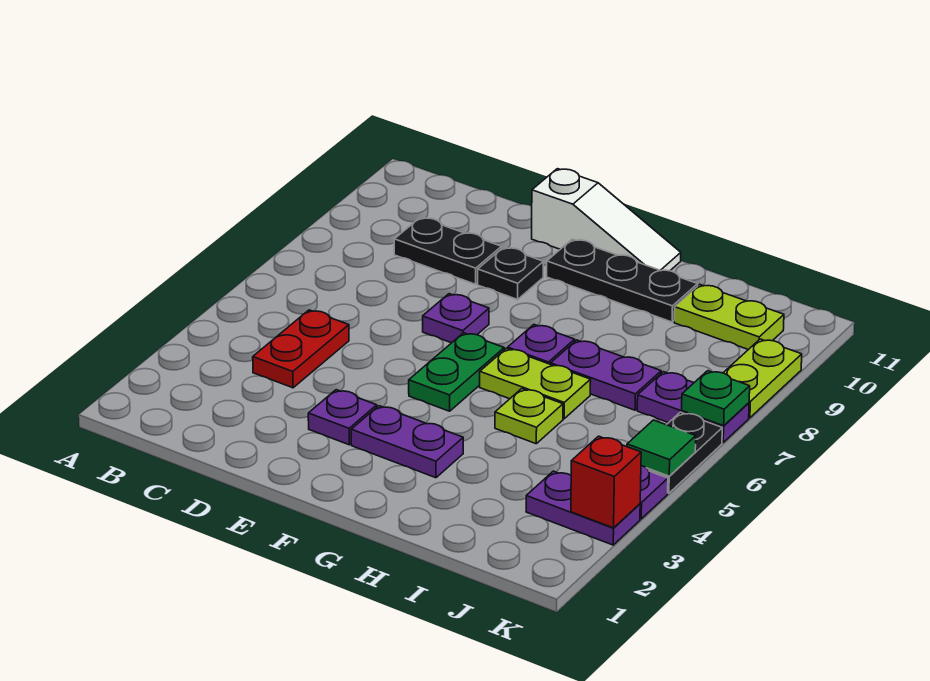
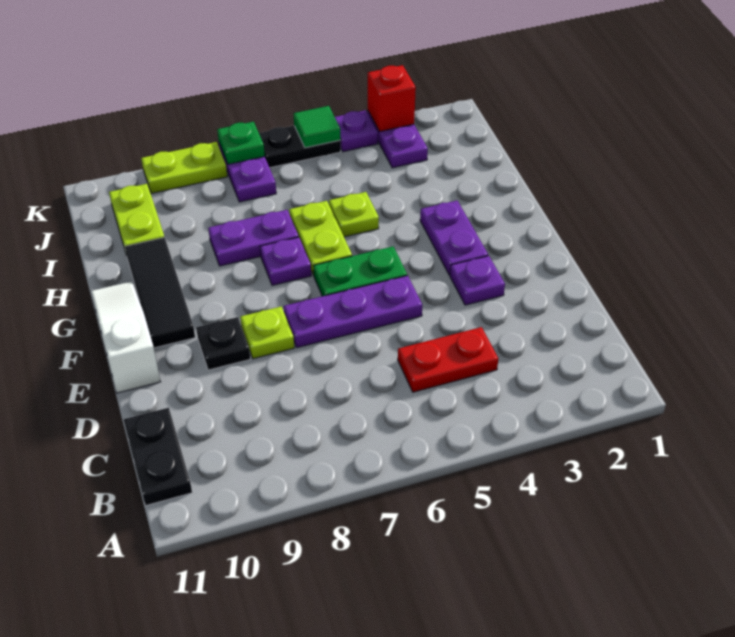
black 1x2 plate [394,217,502,284] -> black 1x2 plate moved to [124,408,192,506]
purple 1x1 plate [423,294,489,343] -> purple 1x3 plate [284,276,422,348]
none -> lime 1x1 plate [240,307,294,359]
black 1x3 plate [547,239,698,322] -> black 1x3 tile [125,237,195,348]
purple 1x2 plate [551,340,661,410] -> purple 1x2 plate turned to [208,210,299,266]

